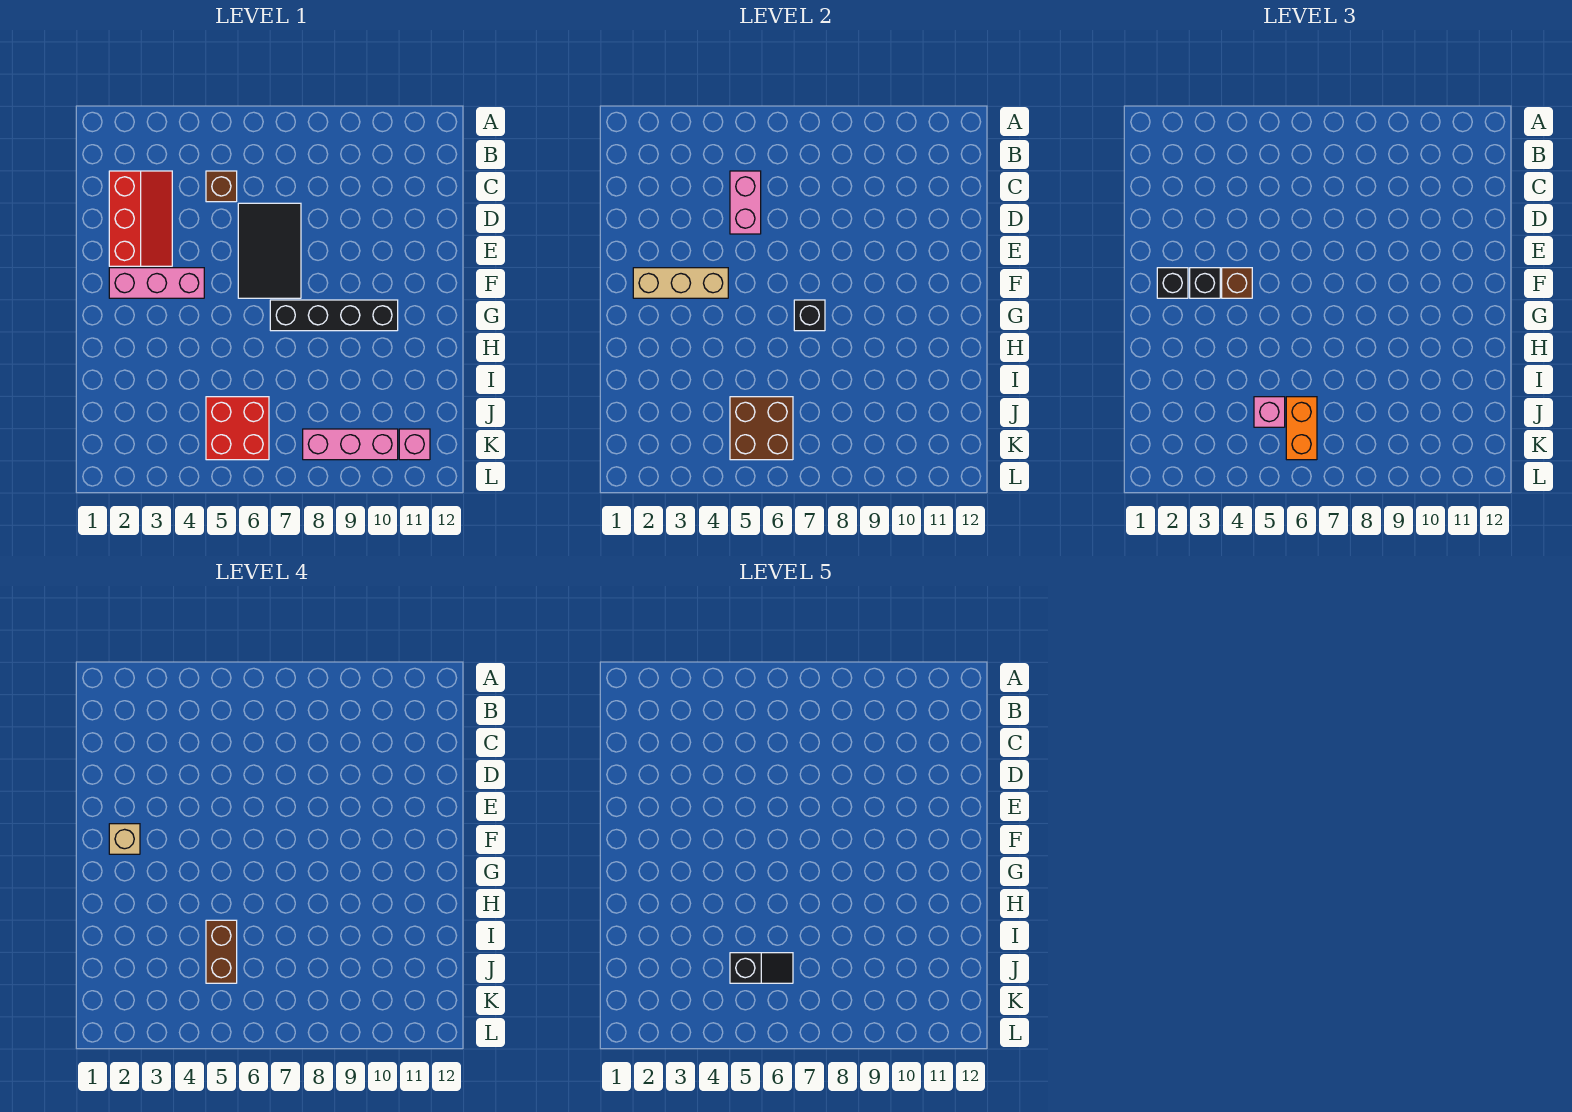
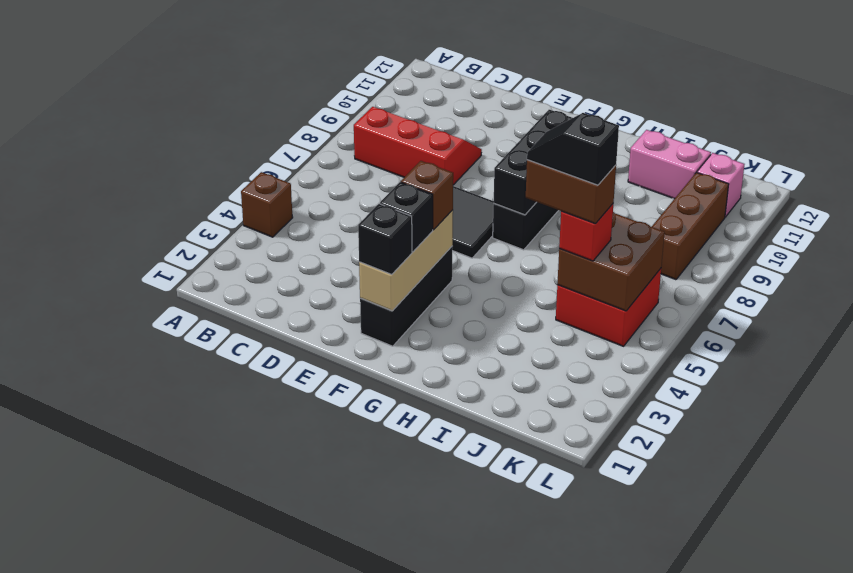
red 2x3 slope [109,171,172,266] -> red 2x3 slope moved to [354,107,482,185]
brown 1x1 brick [206,171,237,202] -> brown 1x1 brick moved to [241,172,293,237]
pink 1x2 brick [730,171,761,234] -> pink 1x2 brick moved to [628,130,711,199]
pink 1x3 brick [109,268,204,298] -> black 1x3 brick [360,247,452,346]
tan 1x1 brick [109,824,140,854] -> none
black 1x1 brick [794,300,825,331] -> black 1x3 brick [494,110,572,215]
pink 1x1 brick [1254,397,1285,427] -> red 1x1 brick [559,204,613,261]
black 1x2 slope [730,953,793,983] -> black 1x2 slope turned to [527,113,619,185]
orange 1x2 brick [1286,397,1317,460] -> none
pink 1x3 brick [303,429,398,460] -> brown 1x3 brick [652,172,729,280]

